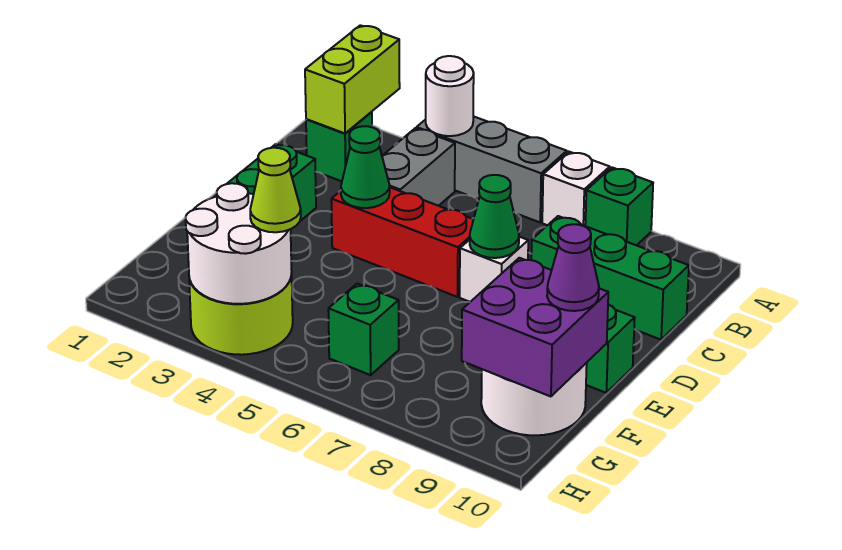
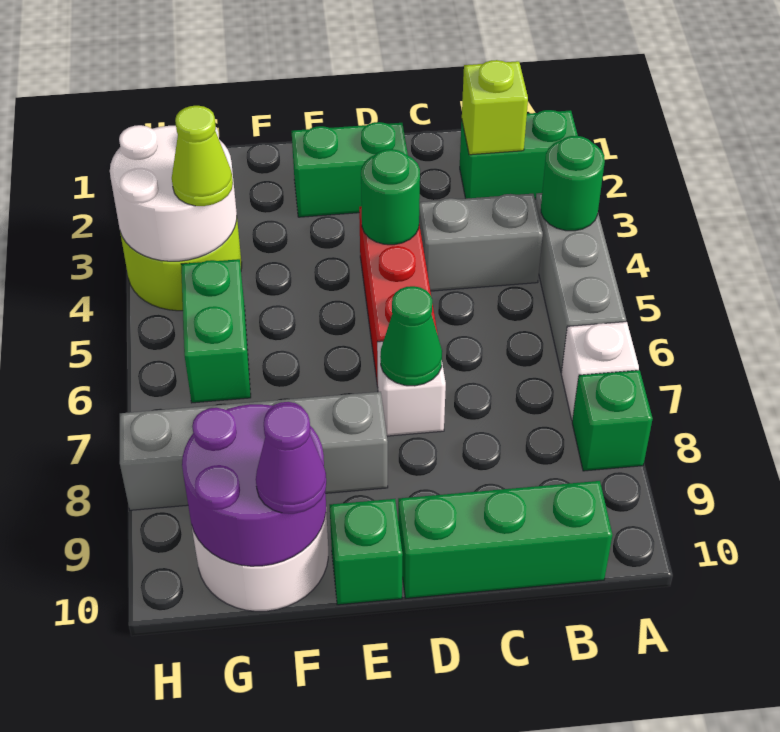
lime 1x2 brick [305,25,400,133] -> lime 1x1 brick [462,60,528,155]
white 1x1 round brick [426,56,474,136] -> green 1x1 round brick [541,136,605,231]
green 1x1 brick [306,112,372,181] -> green 1x2 brick [460,110,578,199]
green 1x3 brick [531,216,689,340] -> green 1x3 brick turned to [398,481,612,598]
green 1x1 cone [341,126,390,208] -> green 1x1 round brick [361,149,420,245]
none -> grey 1x4 brick [120,392,388,510]
purple 2x2 brick [462,258,608,397] -> purple 2x2 round brick [182,402,326,566]
green 1x1 brick [328,284,399,375] -> green 1x2 brick [181,259,251,403]

